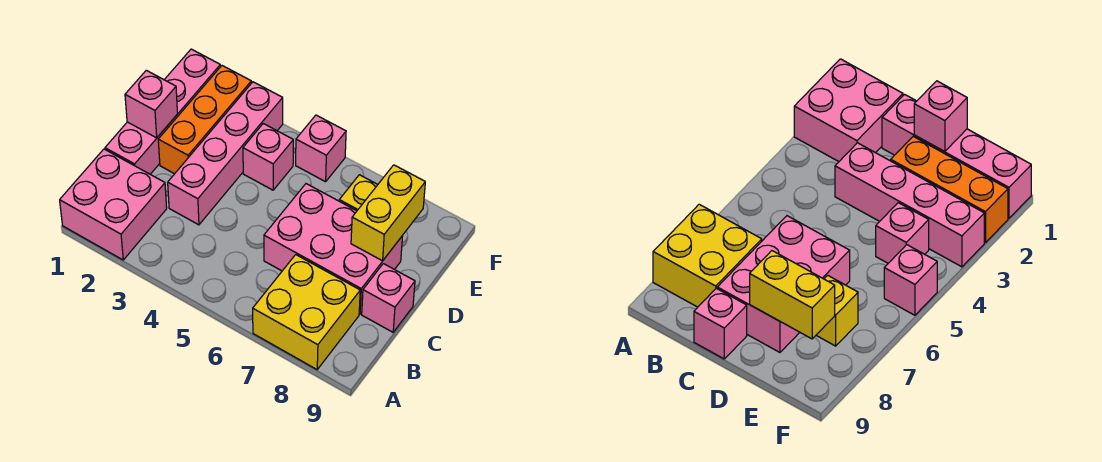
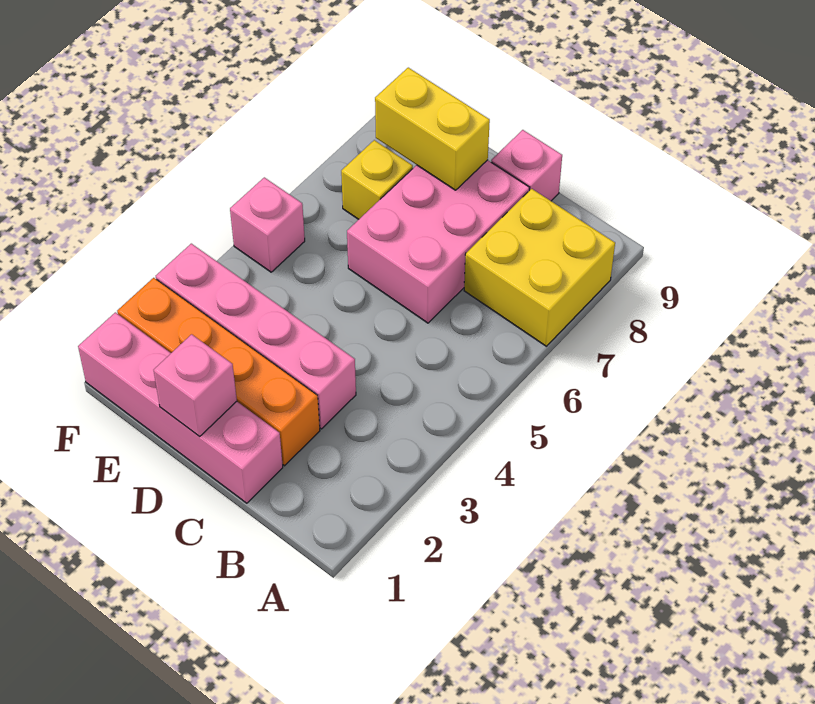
pink 2x2 brick [60,149,167,260] -> none
orange 1x3 brick [158,66,251,174] -> orange 1x4 brick [117,278,320,466]
pink 1x1 brick [243,124,293,190] -> none

